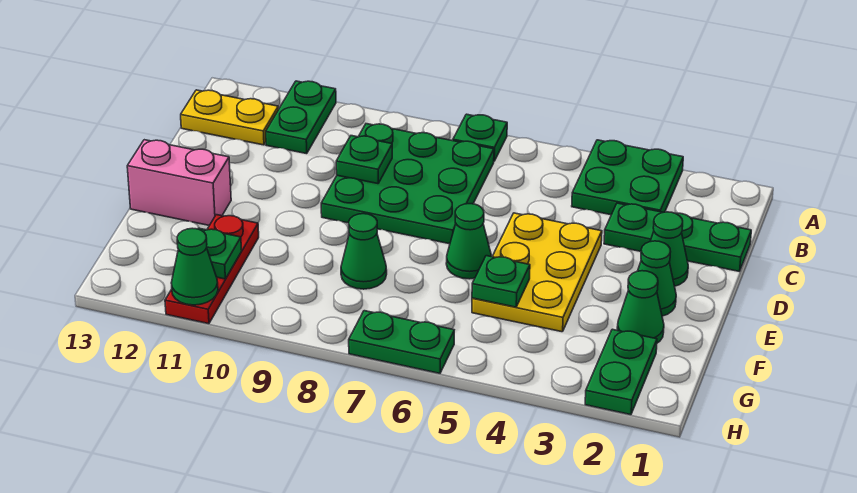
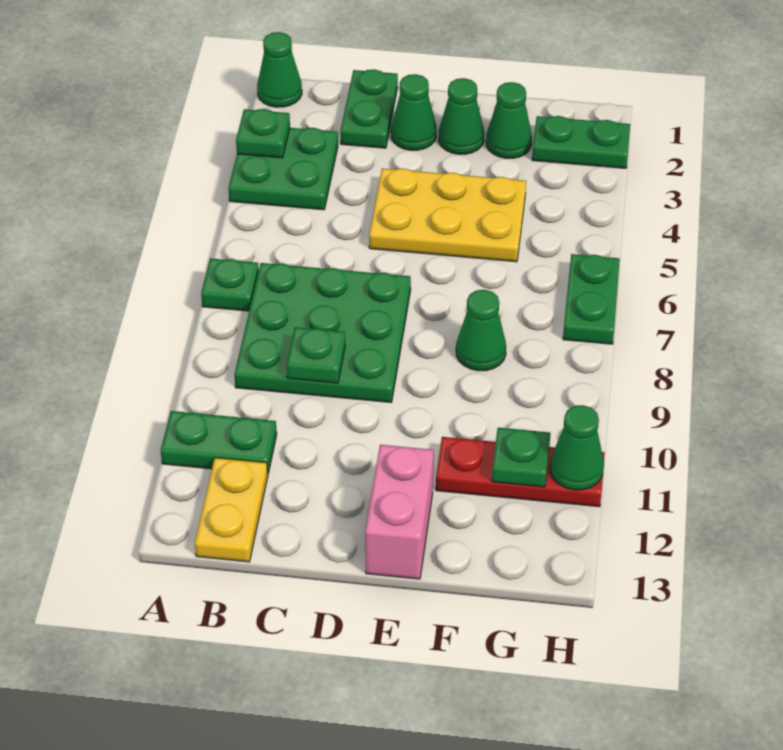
green 1x3 plate [604,203,751,271] -> green 1x2 plate [340,69,398,148]
green 1x1 cone [446,204,492,279] -> green 1x1 cone moved to [257,32,302,107]
green 1x1 plate [472,256,530,307] -> green 1x1 plate moved to [236,109,290,158]

